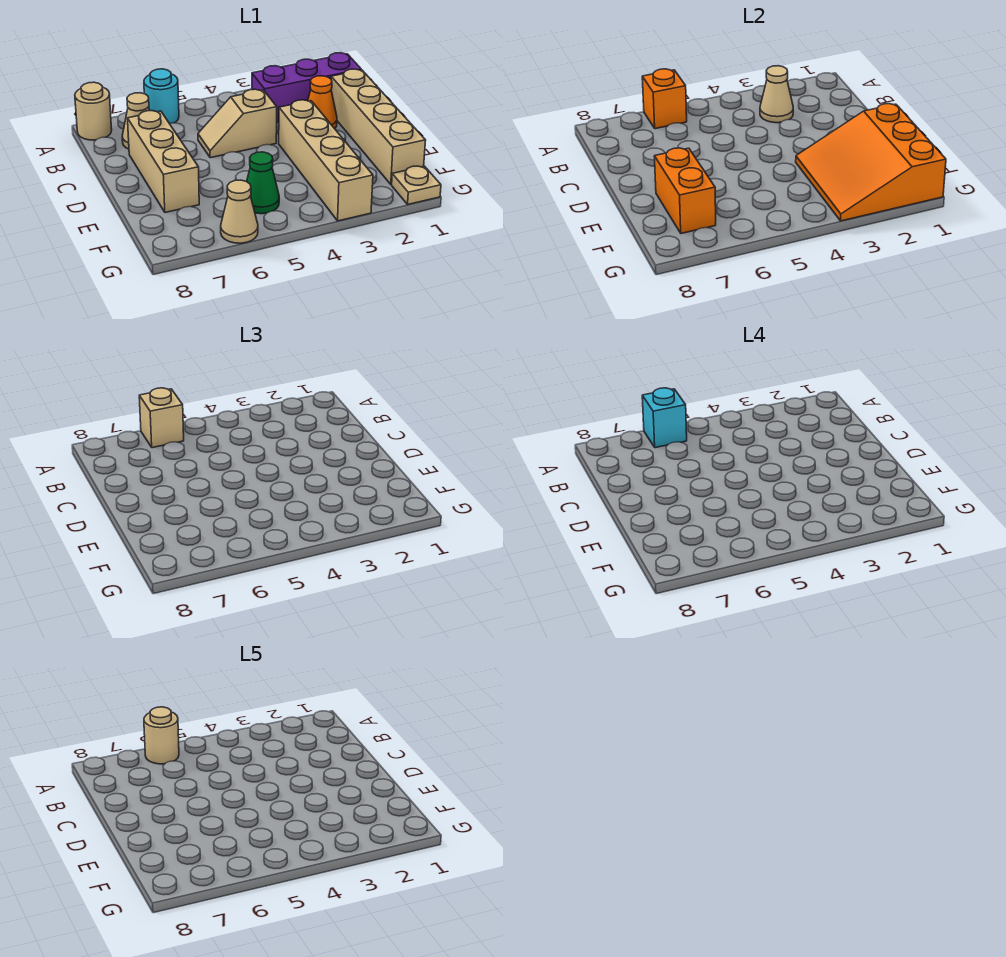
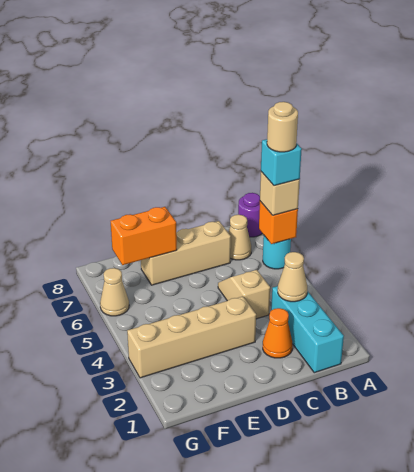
tan 1x1 round brick [75,82,112,140] -> purple 1x1 round brick [238,193,262,237]
purple 1x3 brick [252,53,361,123] -> cyan 1x3 brick [271,286,344,373]
tan 1x4 brick [331,69,426,185] -> none
orange 3x3 slope [796,104,946,221] -> none
green 1x1 cone [247,152,279,214] -> none
tan 1x1 plate [392,166,441,204] -> none

